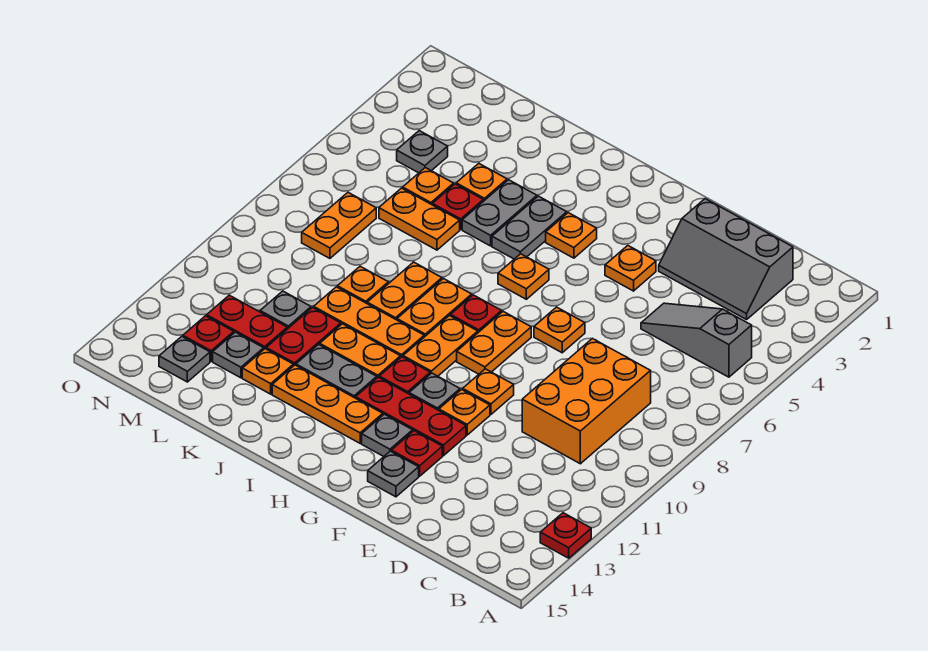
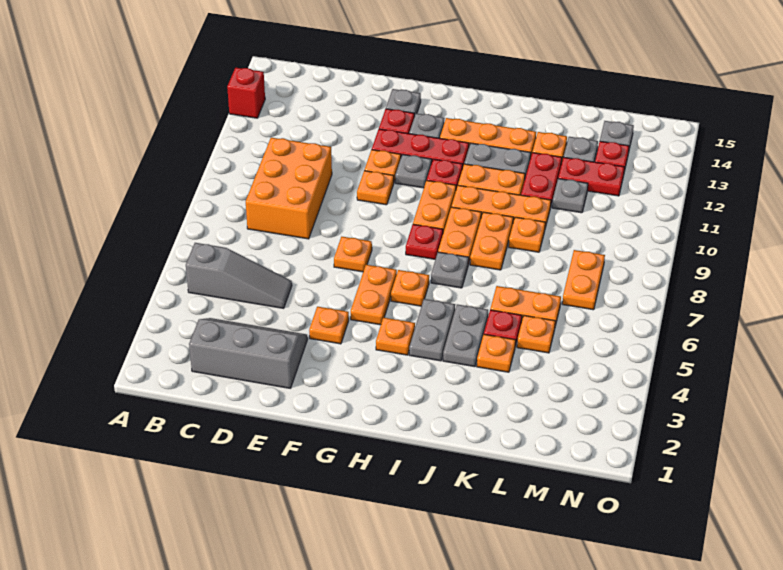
red 1x1 plate [540,513,591,558] -> red 1x1 brick [227,68,265,118]
orange 1x2 plate [457,312,531,374] -> orange 1x2 plate moved to [351,265,397,325]
grey 1x1 plate [397,131,448,173] -> grey 1x1 plate moved to [431,252,469,288]

